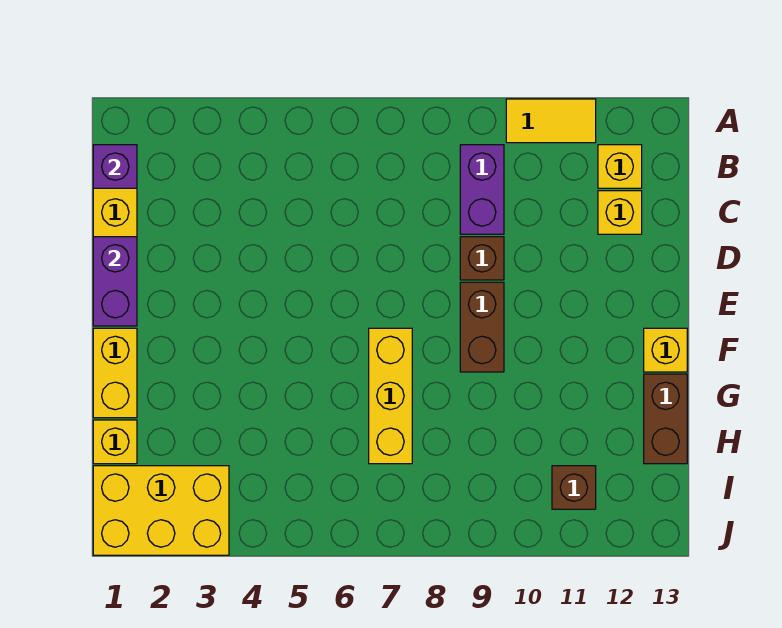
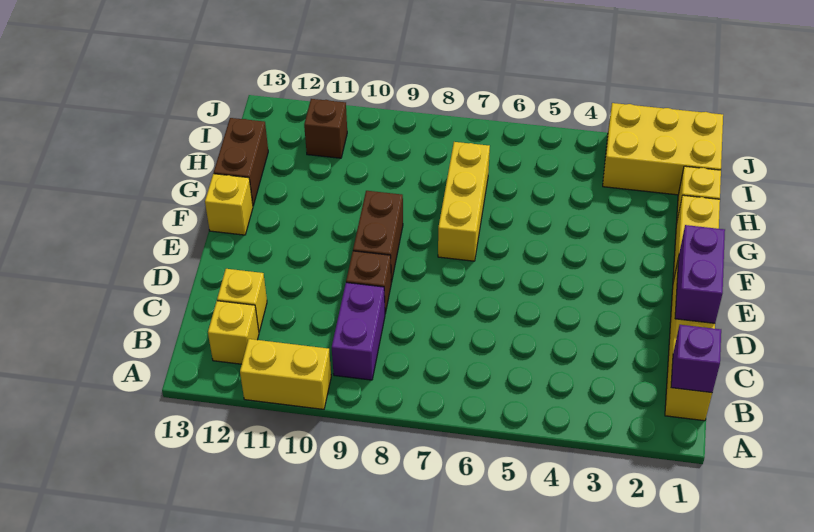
yellow 1x2 tile [506,99,596,143] -> yellow 1x2 brick [240,339,331,409]

